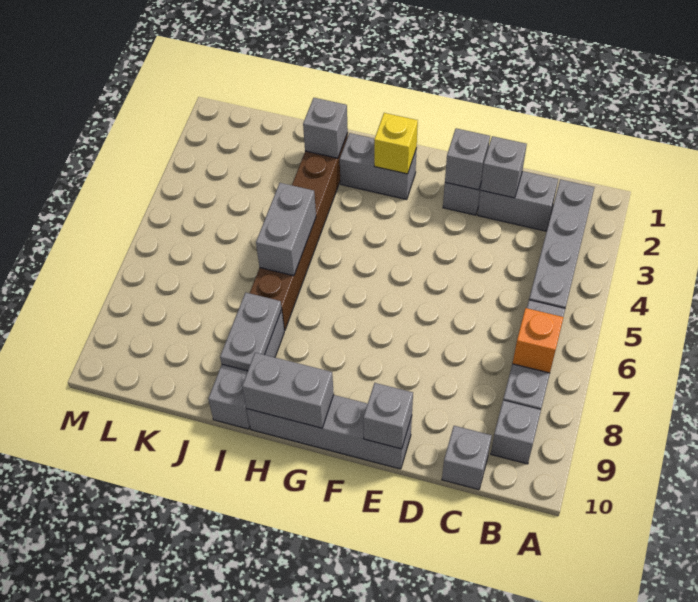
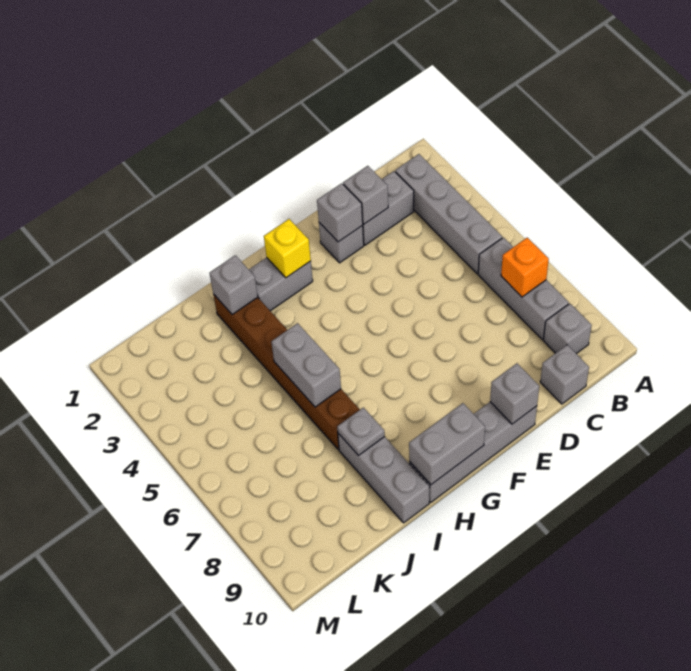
grey 1x2 plate [220,292,282,371] -> grey 1x1 plate [337,408,385,455]

